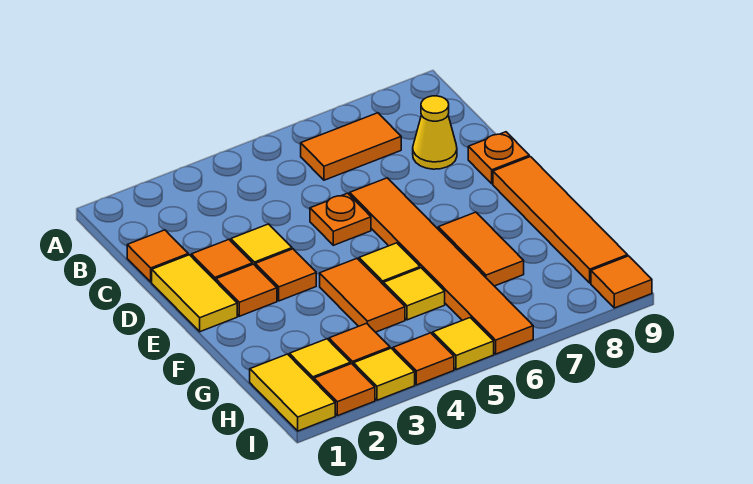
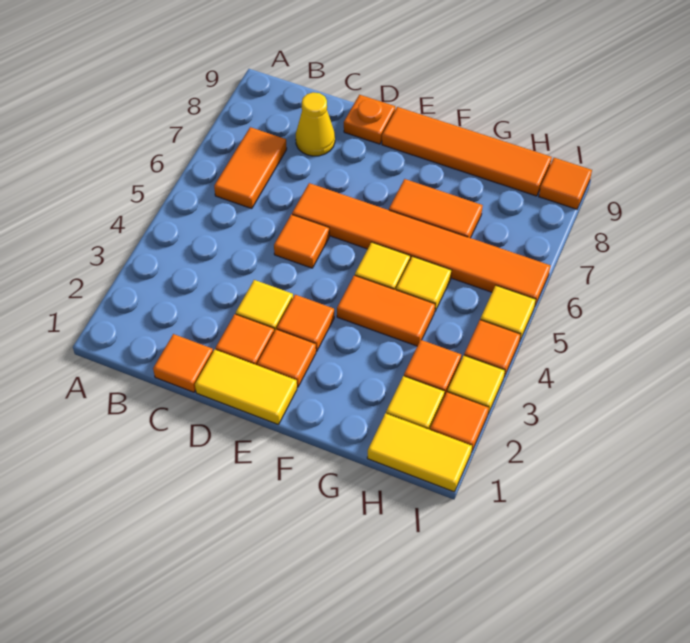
orange 1x1 plate [310,193,371,245] -> orange 1x1 tile [274,214,329,268]

